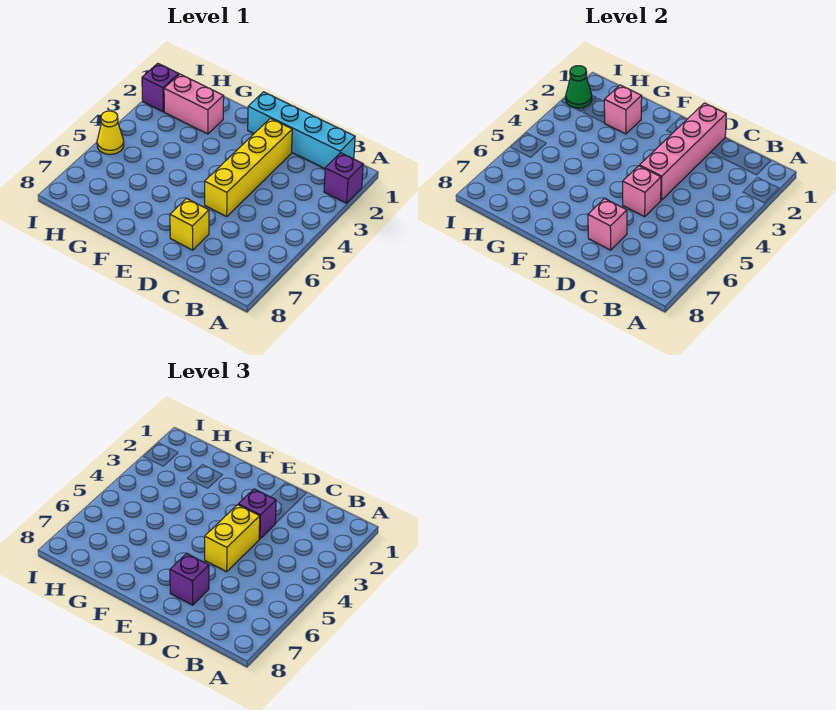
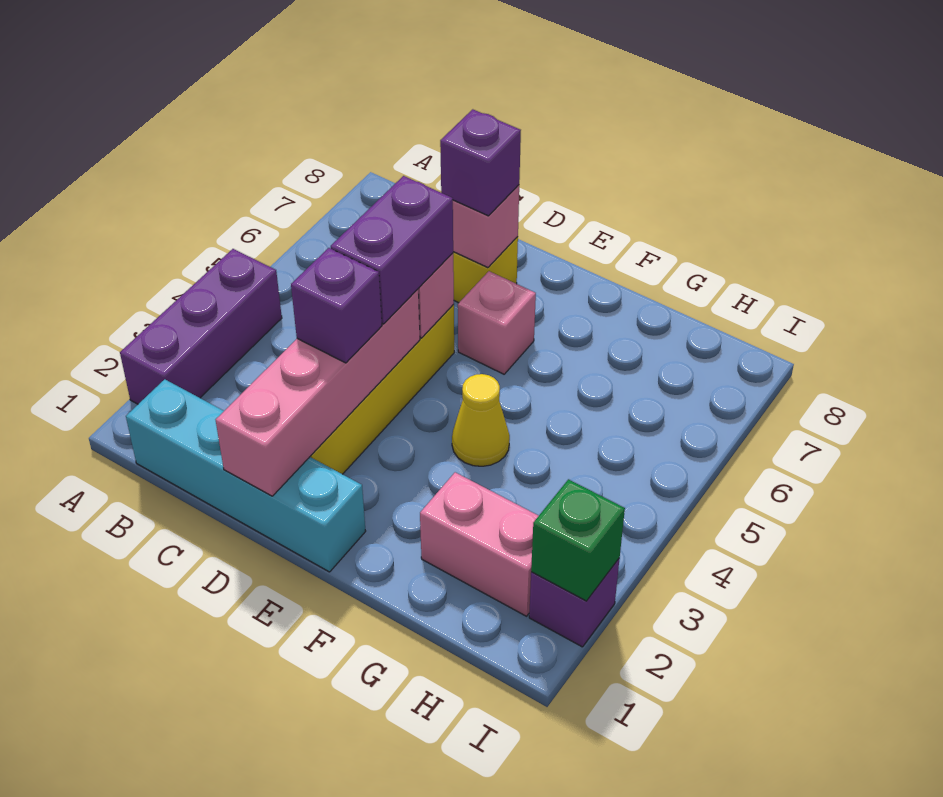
purple 1x1 brick [324,153,363,203] -> purple 1x3 brick [120,249,282,404]
yellow 1x2 brick [205,505,260,572] -> purple 1x2 brick [331,176,453,324]
pink 1x1 brick [604,85,642,134] -> pink 1x1 brick moved to [458,271,536,374]
green 1x1 cone [566,66,592,108] -> green 1x1 brick [531,479,625,601]
yellow 1x1 cone [97,111,124,154] -> yellow 1x1 cone moved to [452,374,510,466]

